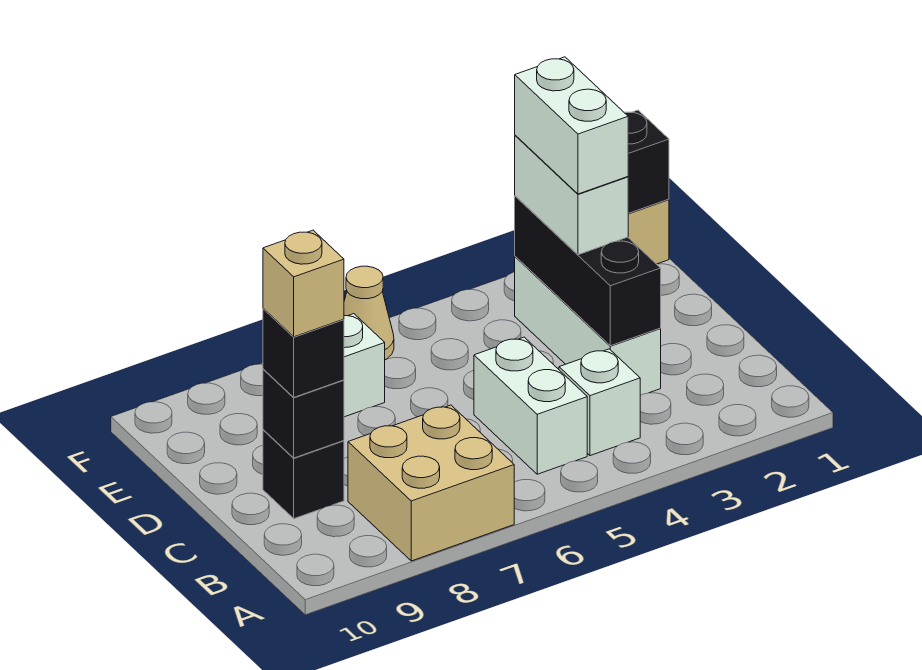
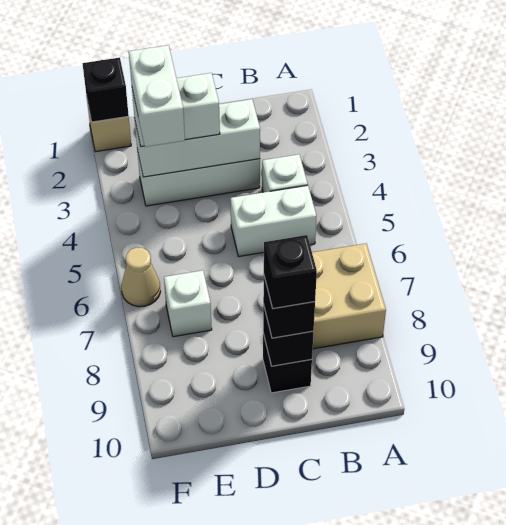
black 1x3 brick [515,196,661,346] -> white 1x3 brick [135,99,260,177]
tan 1x1 brick [263,230,344,337] -> black 1x1 brick [264,235,317,309]
white 1x2 brick [515,57,628,194] -> white 1x2 brick turned to [129,45,185,147]

